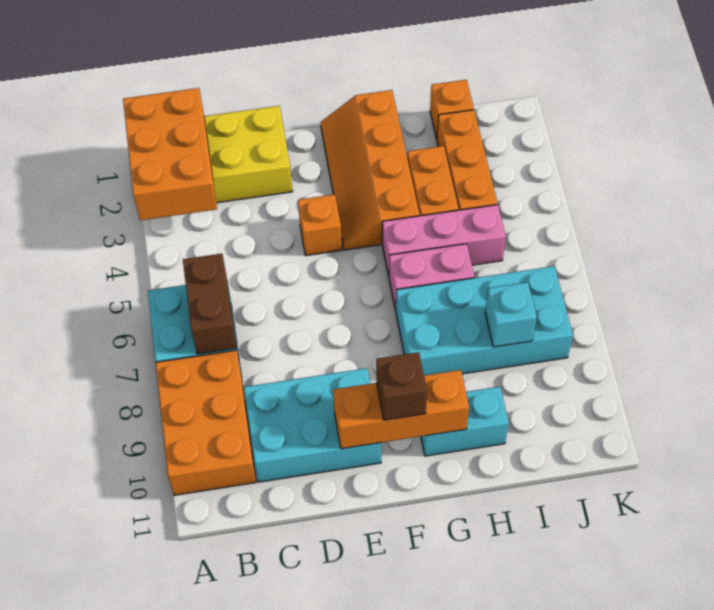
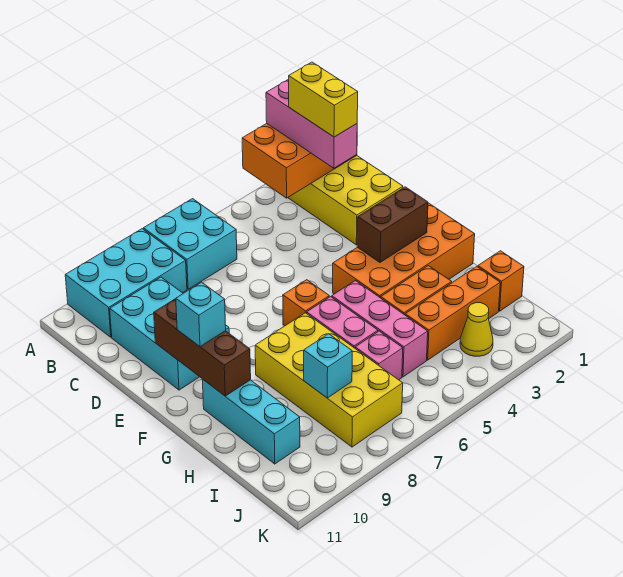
none -> pink 1x3 brick [266,79,357,168]
orange 2x3 brick [156,350,256,495] -> cyan 2x3 brick [65,229,187,337]
none -> yellow 1x2 brick [289,62,358,137]
brown 1x2 brick [183,254,236,354] -> brown 1x2 brick moved to [357,187,428,262]
orange 1x1 brick [298,194,342,256] -> orange 1x1 brick moved to [283,280,329,326]
orange 1x3 brick [333,370,469,449] -> brown 1x3 brick [154,299,251,396]
orange 2x4 slope [321,90,420,250] -> orange 2x4 brick [333,203,475,298]
brown 1x1 brick [376,352,427,420] -> cyan 1x1 brick [176,282,226,347]
cyan 2x4 brick [396,266,573,375] -> yellow 2x4 brick [255,313,403,447]
cyan 1x2 brick [421,387,509,456] -> cyan 1x3 brick [202,379,300,464]
none -> pink 1x1 brick [355,331,403,380]
none -> yellow 1x1 cone [460,303,493,356]

